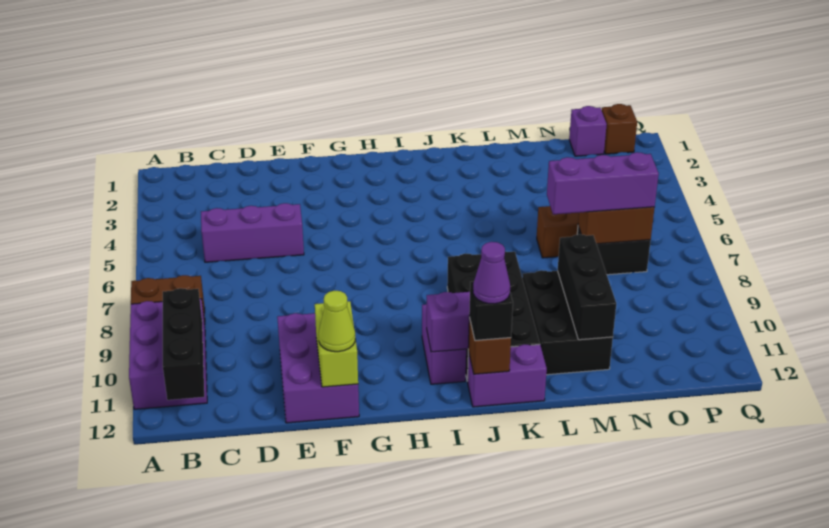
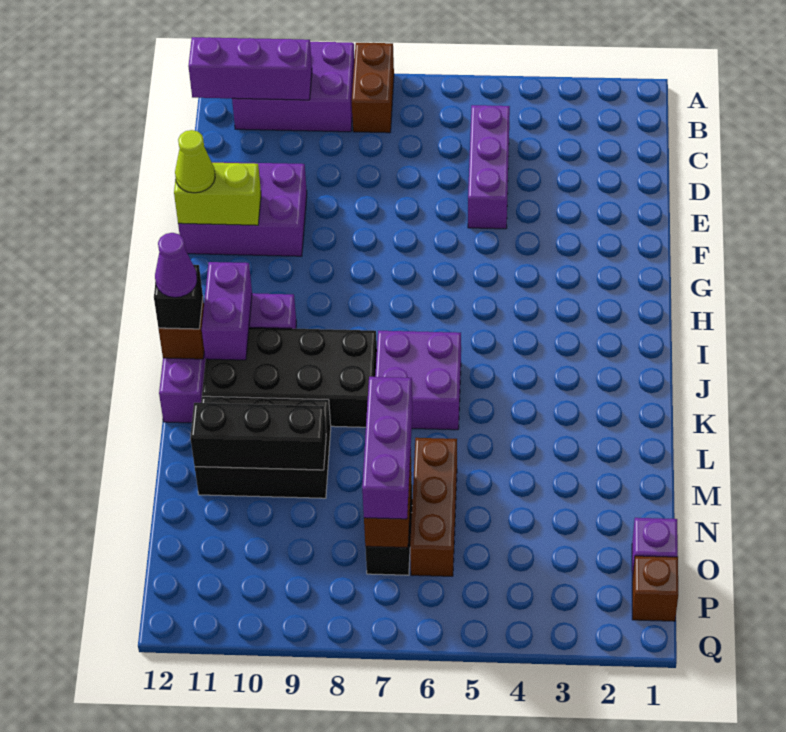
black 1x3 brick [163,288,204,400] -> purple 1x3 brick [188,37,312,100]
none -> purple 2x2 brick [375,331,461,430]

